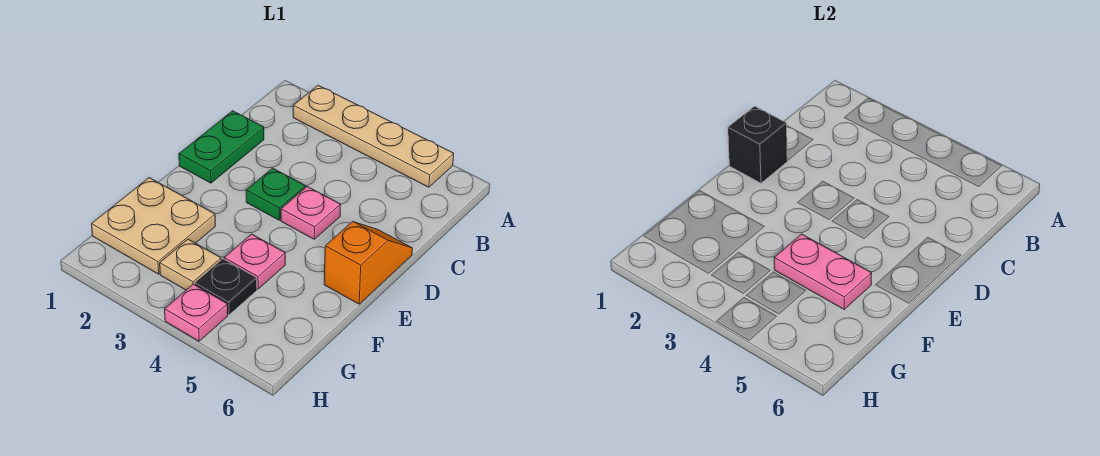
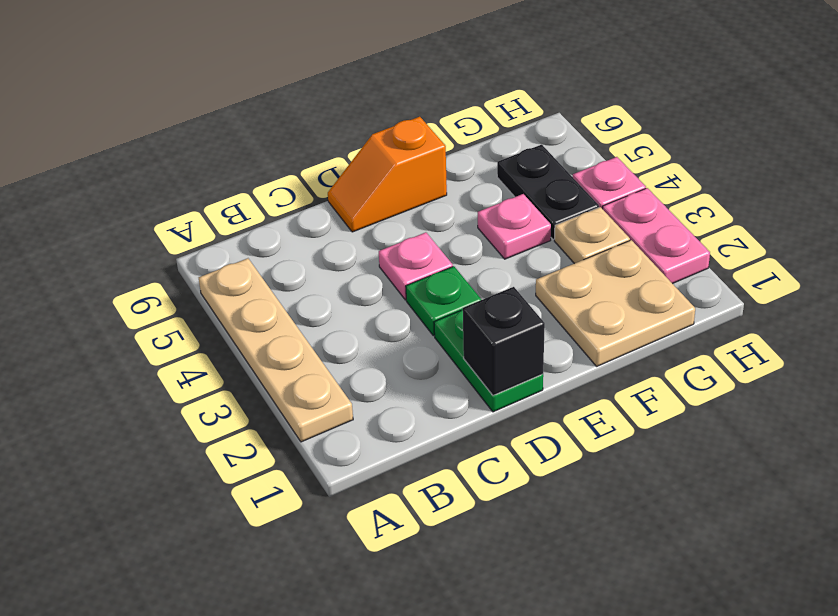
green 1x2 plate [179,111,264,183] -> green 1x2 plate turned to [434,310,543,412]
pink 1x2 plate [774,234,872,309] -> pink 1x2 plate moved to [603,188,710,284]
black 1x1 plate [195,259,257,315] -> black 1x2 plate [497,145,599,240]

